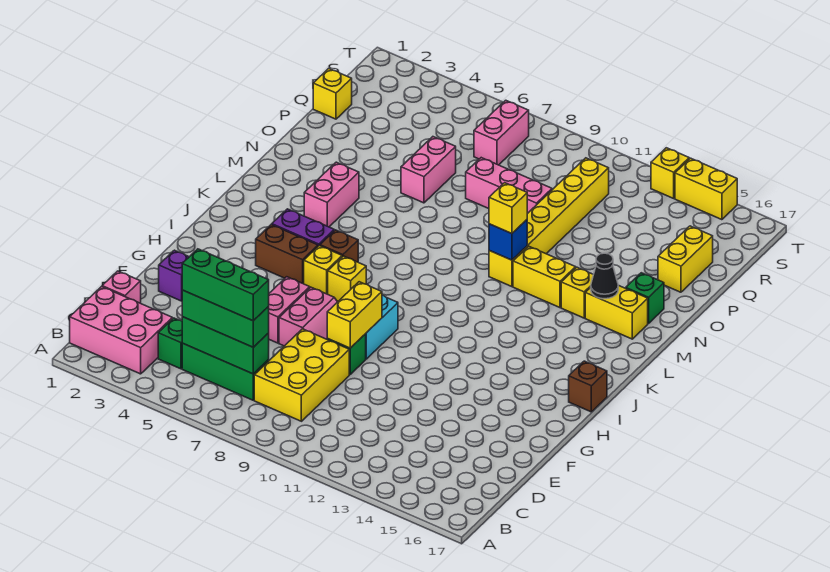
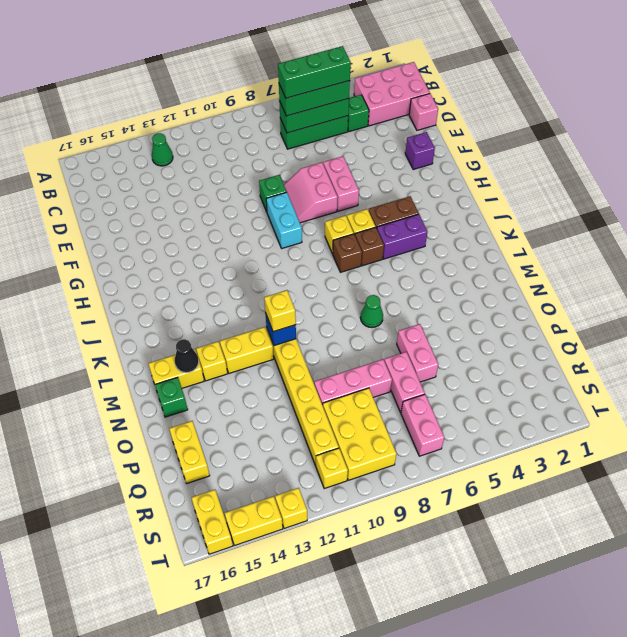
none -> green 1x1 cone [152,133,173,166]
yellow 2x3 brick [254,329,349,421] -> yellow 2x3 brick moved to [323,388,396,480]
yellow 1x2 brick [327,282,382,348] -> yellow 1x2 brick moved to [192,490,233,554]
brown 1x1 brick [569,361,607,412] -> brown 1x1 brick moved to [333,234,362,272]
pink 1x2 brick [304,162,359,227] -> pink 1x2 brick moved to [384,352,425,412]
none -> green 1x1 cone [360,295,383,328]
yellow 1x1 brick [313,68,352,119] -> yellow 1x1 brick moved to [316,448,348,488]

